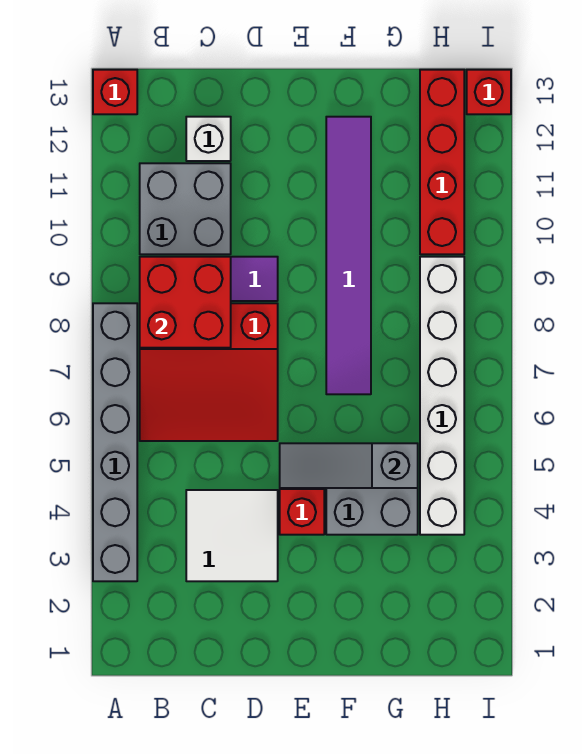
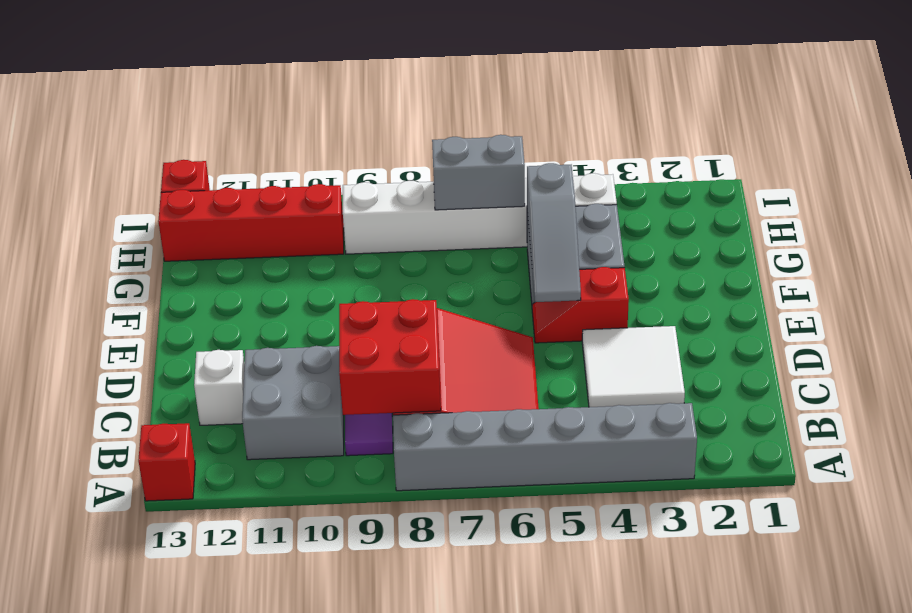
purple 1x6 tile [326,117,371,394] -> none
none -> grey 1x2 brick [432,135,525,210]

